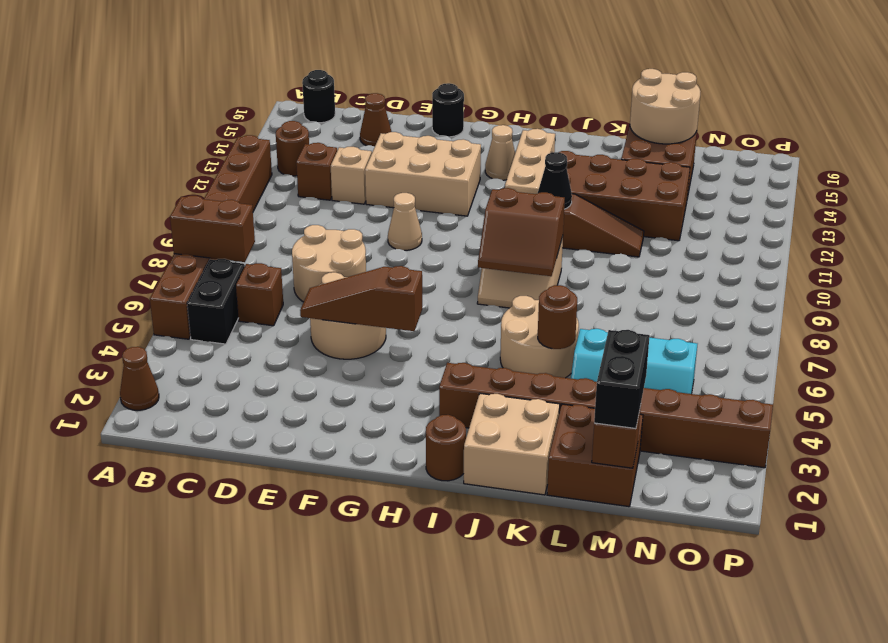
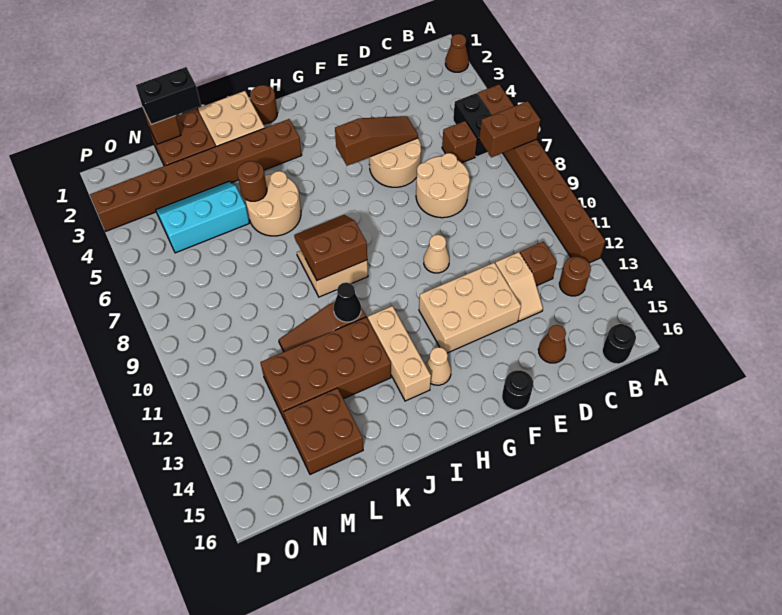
tan 2x2 round brick [630,69,701,144] -> none
black 1x2 brick [594,330,650,429] -> black 1x2 brick turned to [136,67,201,125]

